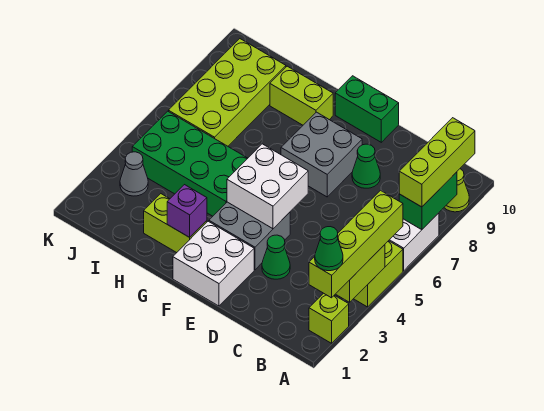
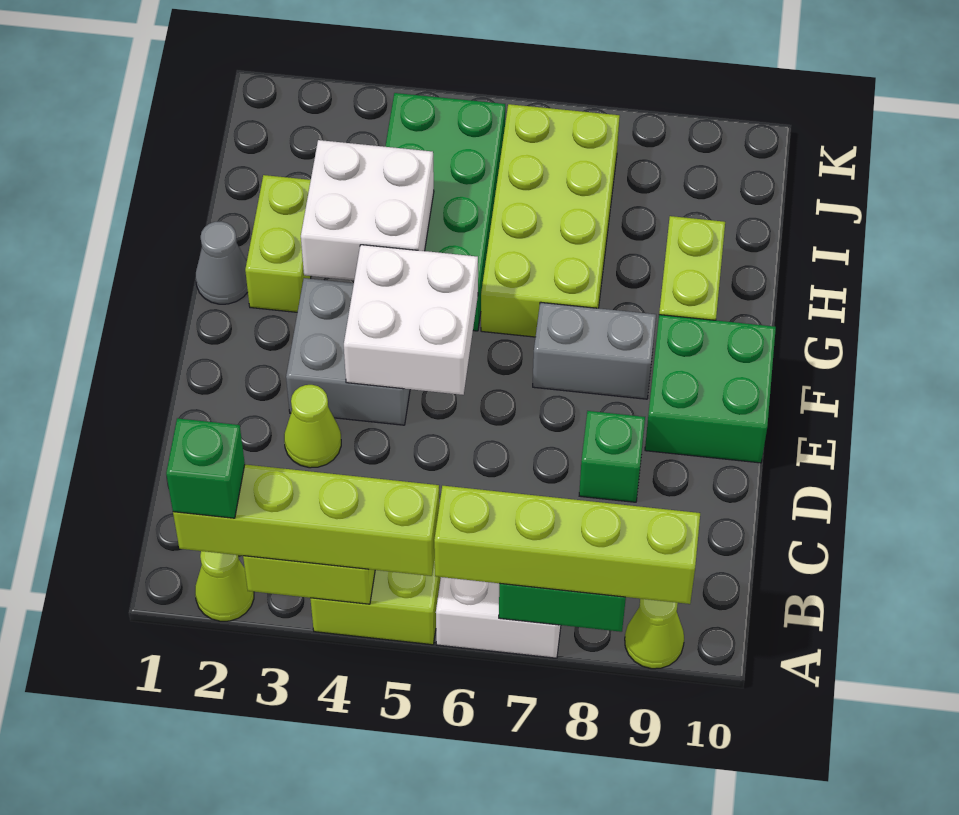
lime 1x1 brick [309,293,349,343] -> lime 1x1 cone [195,551,254,621]
green 1x1 cone [315,227,343,271] -> green 1x1 brick [166,418,245,518]
lime 1x3 brick [399,118,475,207] -> lime 1x4 brick [434,486,700,604]
green 1x1 cone [262,235,290,279] -> lime 1x1 cone [284,385,341,468]
green 1x1 cone [352,144,380,188] -> green 1x1 brick [579,411,645,502]
white 2x2 brick [173,221,254,306] -> white 2x2 brick moved to [301,140,434,280]
grey 2x2 brick [281,112,362,197] -> grey 1x2 brick [533,302,656,399]
green 1x2 brick [335,76,399,142] -> green 2x2 brick [645,315,776,463]
purple 1x1 brick [167,185,207,237] -> none
lime 2x4 brick [168,39,286,146] -> lime 2x4 brick turned to [481,104,620,337]
grey 1x1 cone [120,152,148,196] -> grey 1x1 cone moved to [196,222,248,304]

